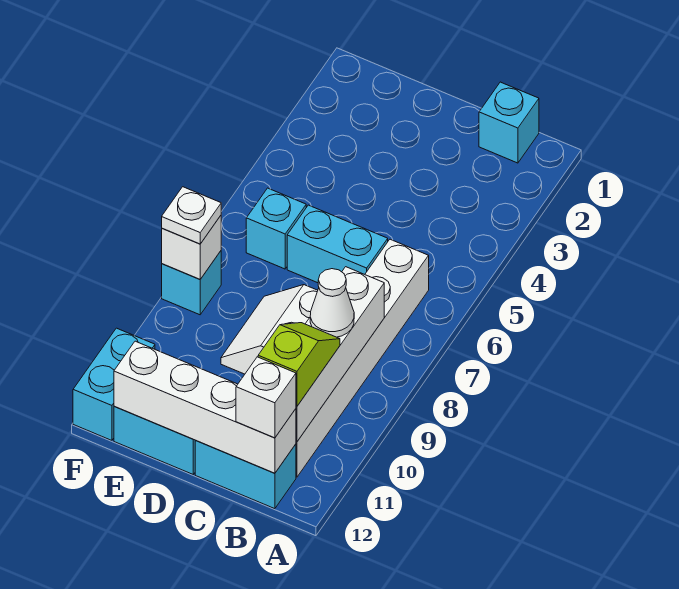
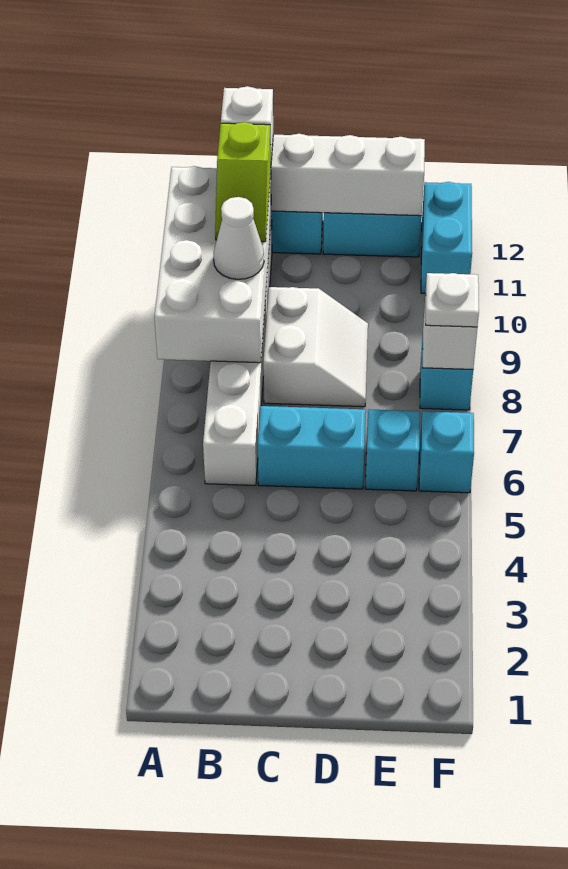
cyan 1x1 brick [479,82,539,163] -> cyan 1x1 brick moved to [419,411,474,493]
white 1x4 brick [296,267,384,442] -> white 2x4 brick [154,166,271,363]

